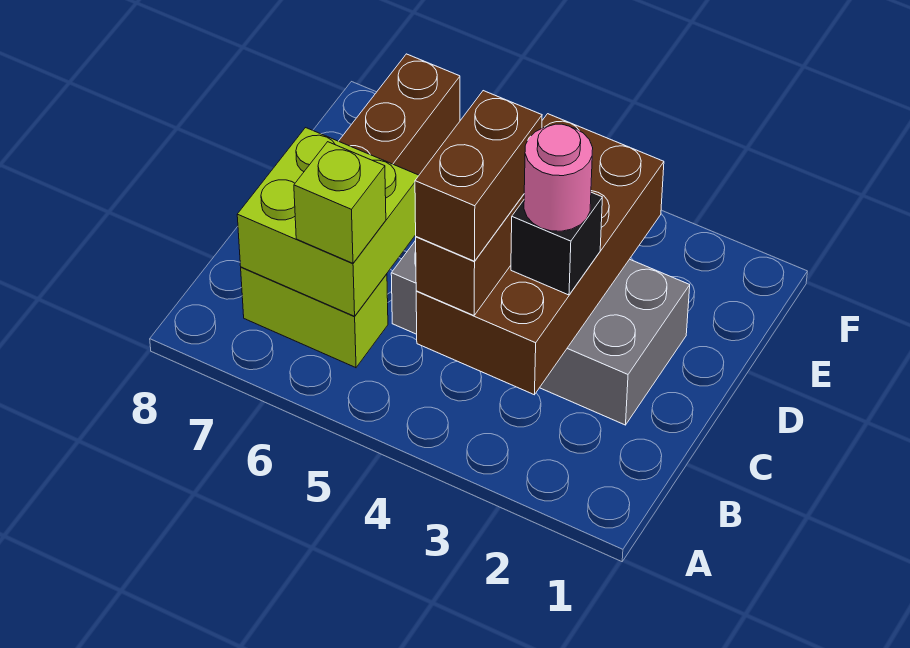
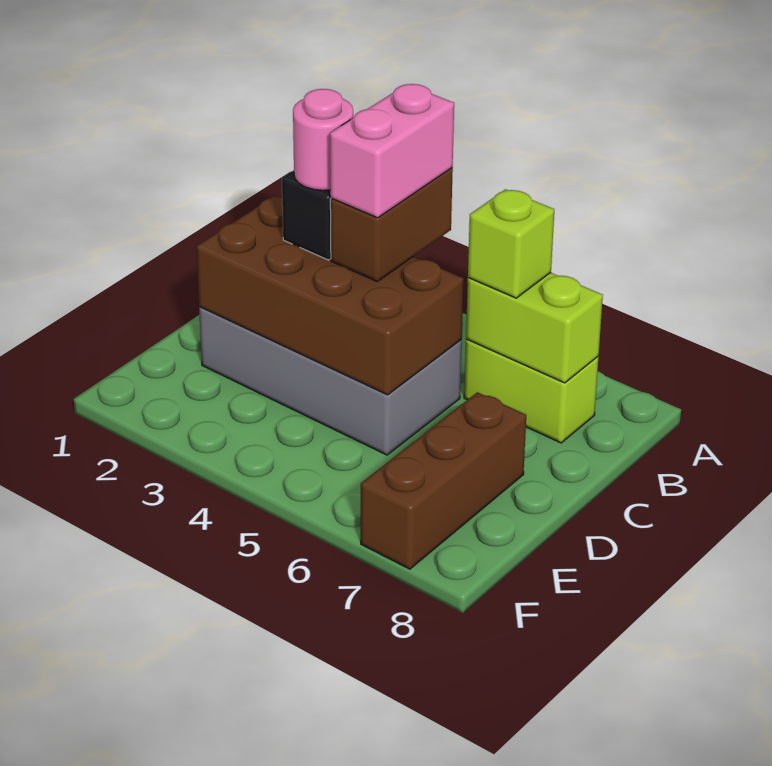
brown 2x4 brick [416,114,664,395] -> brown 2x4 brick turned to [196,196,464,395]
brown 1x2 brick [415,91,542,261] -> pink 1x2 brick [330,84,454,218]
lime 2x2 brick [237,128,419,316] -> lime 1x2 brick [466,273,603,383]

